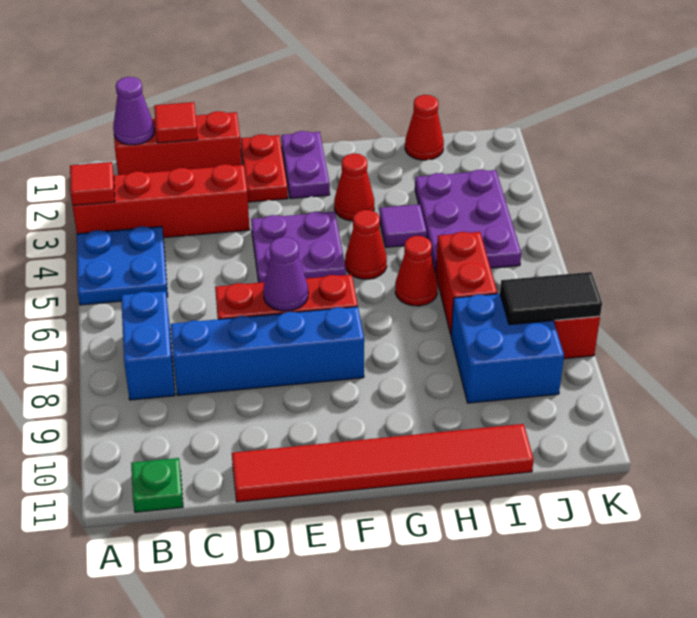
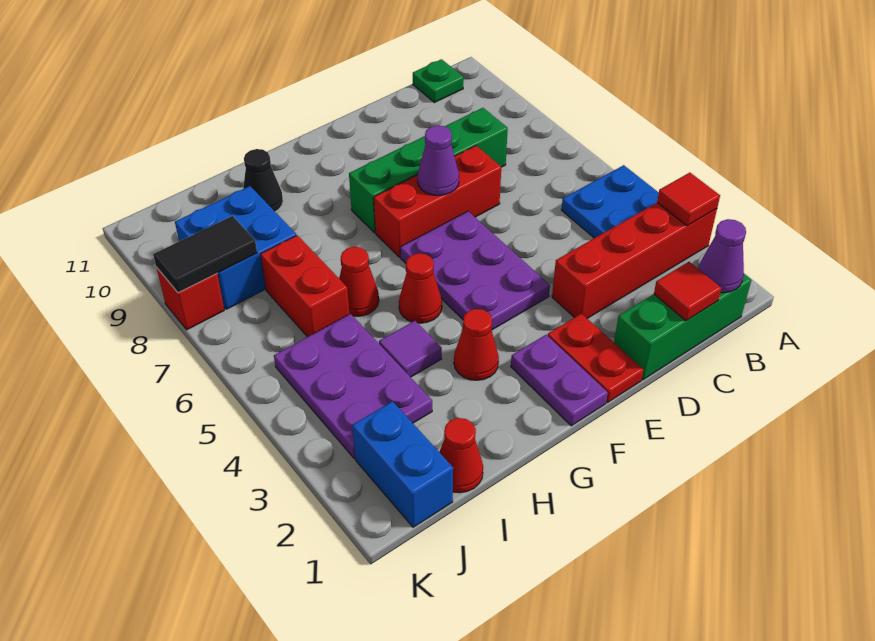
red 1x3 brick [114,111,242,175] -> green 1x3 brick [614,267,751,380]
blue 1x2 brick [121,291,175,400] -> blue 1x2 brick moved to [352,401,453,527]
blue 1x4 brick [171,307,364,395] -> green 1x4 brick [349,108,508,233]
red 1x6 tile [232,424,534,502] -> none
purple 2x2 plate [251,211,346,283] -> purple 2x3 plate [400,211,550,330]
none -> black 1x1 cone [243,149,283,212]

